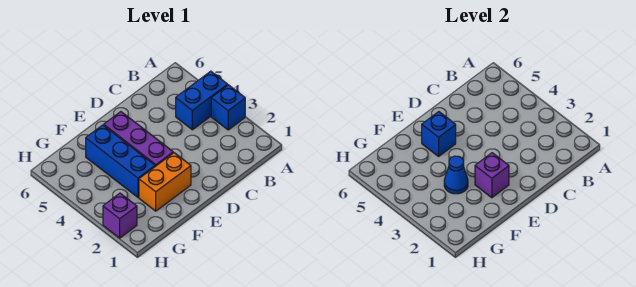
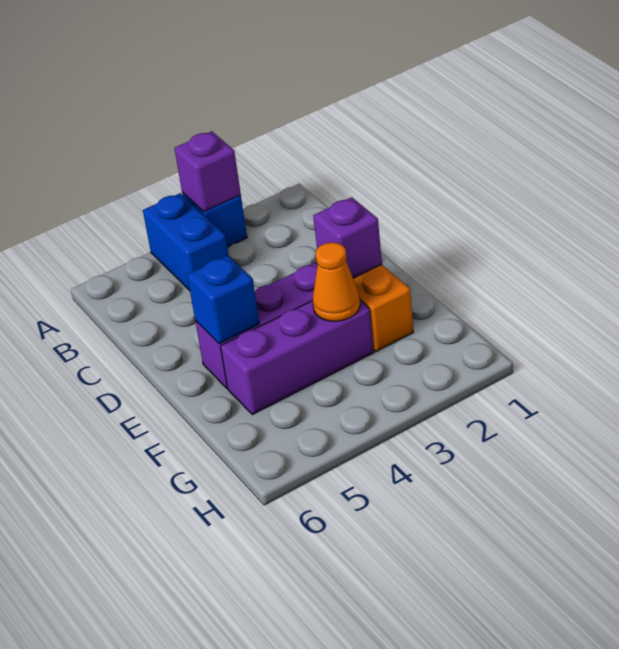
blue 1x3 brick [86,125,155,197] -> purple 1x3 brick [221,301,374,415]
blue 1x1 cone [444,156,468,194] -> orange 1x1 cone [313,242,360,321]
purple 1x1 brick [103,193,137,238] -> purple 1x1 brick moved to [174,131,241,212]

